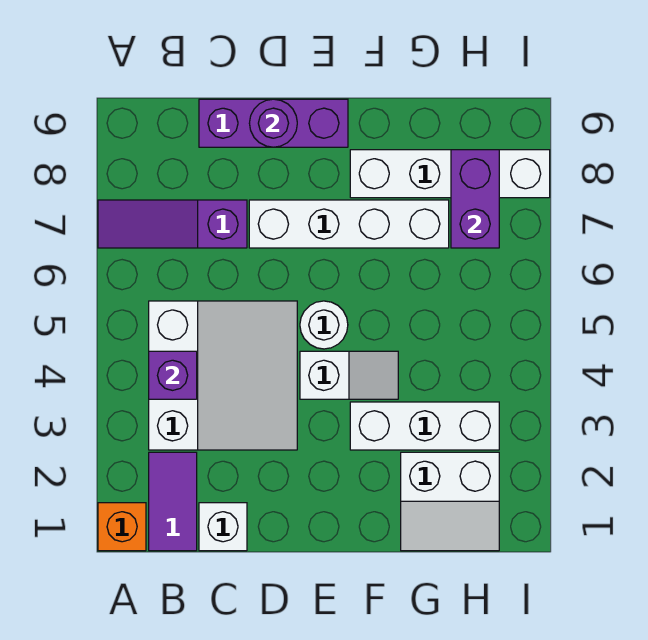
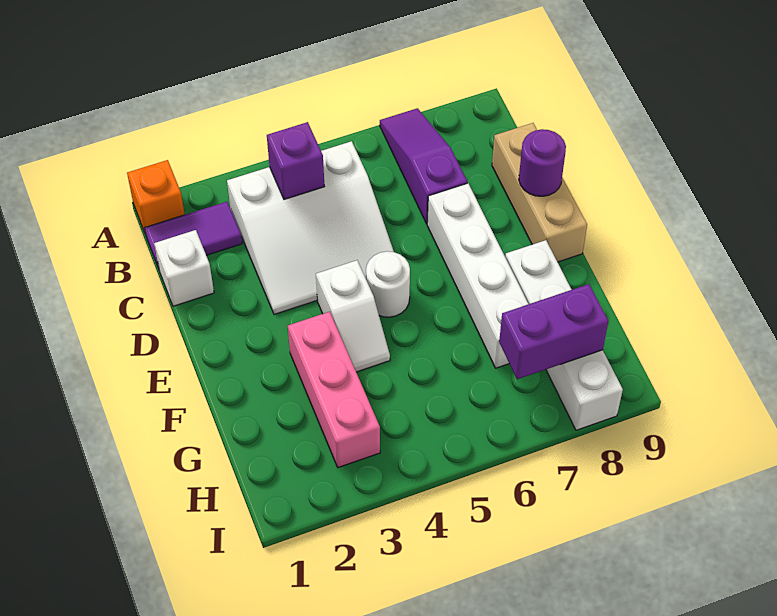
purple 1x3 brick [199,99,348,147] -> tan 1x3 brick [492,123,587,262]
white 1x3 brick [350,402,499,450] -> pink 1x3 brick [288,312,380,468]
white 2x2 slope [401,452,499,551] -> none

